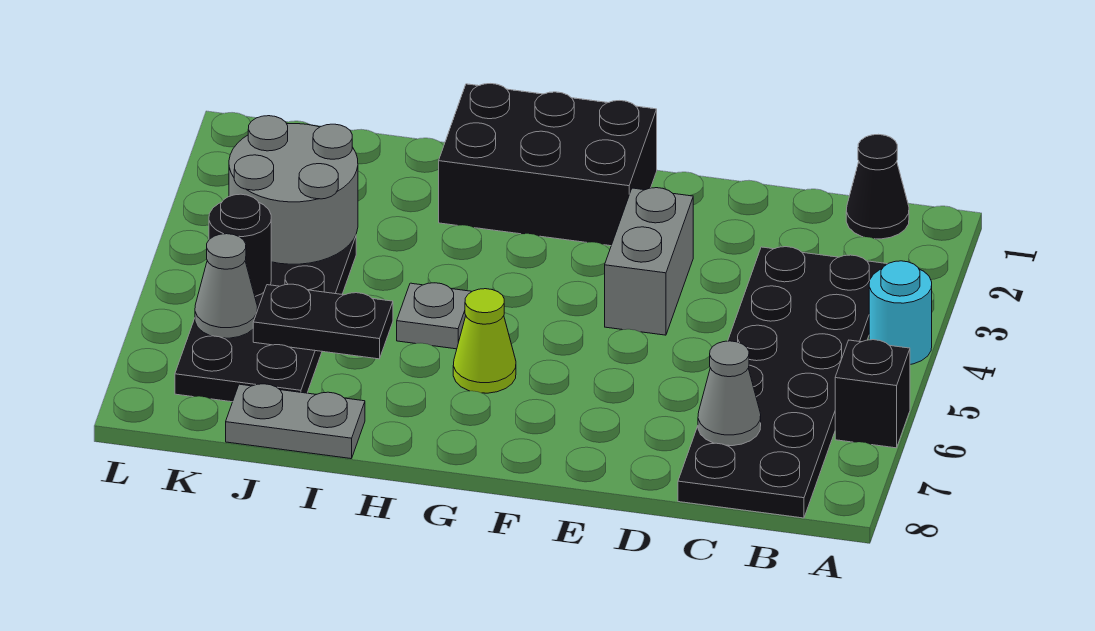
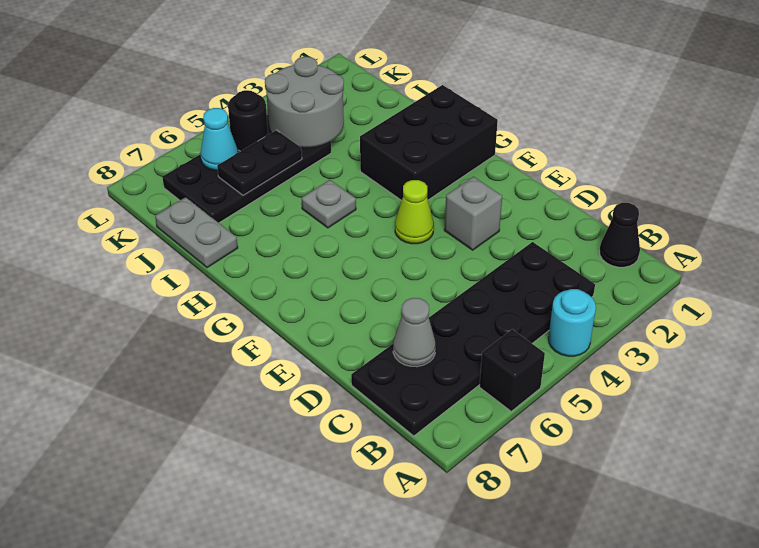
grey 1x2 brick [605,188,693,335] -> grey 1x1 brick [444,177,502,250]
black 2x3 brick [439,84,657,246] -> black 2x3 brick turned to [360,85,498,201]
lime 1x1 cone [453,289,516,393] -> lime 1x1 cone moved to [395,180,434,244]
black 1x2 plate [253,284,393,359] -> black 1x2 plate turned to [217,130,302,195]
grey 1x1 cone [195,234,258,338] -> cyan 1x1 cone [200,108,238,171]

